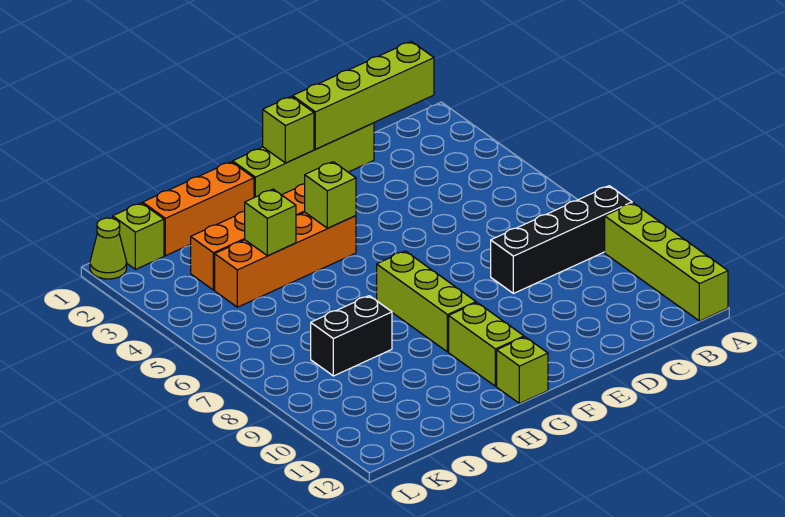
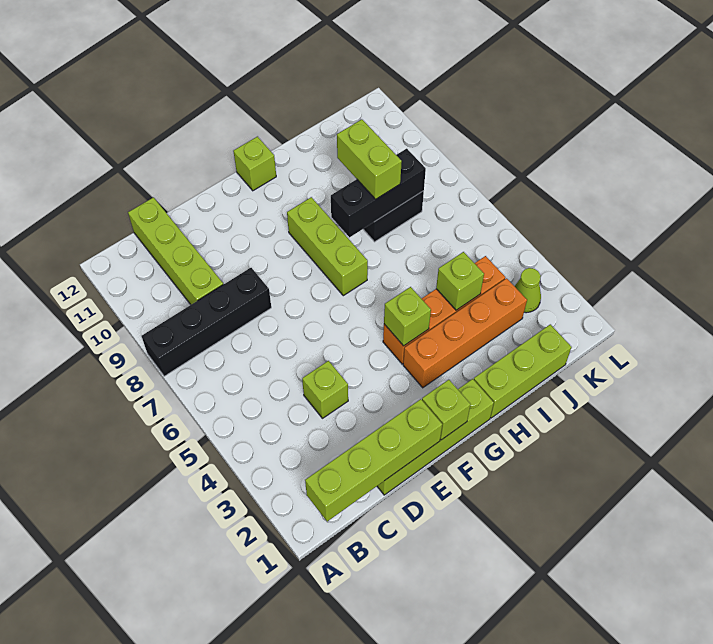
lime 1x4 brick [605,203,728,321] -> lime 1x4 brick moved to [128,197,223,305]
lime 1x2 brick [449,303,524,386] -> lime 1x2 brick moved to [337,119,402,199]
orange 1x3 brick [143,162,254,256] -> lime 1x3 brick [474,324,572,418]
none -> black 1x3 brick [331,149,426,237]
lime 1x1 brick [113,203,164,269] -> lime 1x1 brick moved to [302,361,348,418]
lime 1x1 cone [90,218,127,279] -> lime 1x1 cone moved to [515,268,541,313]

